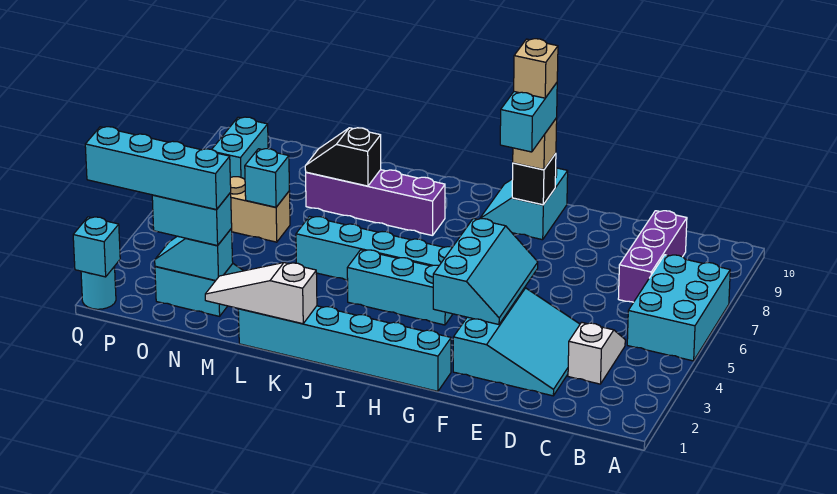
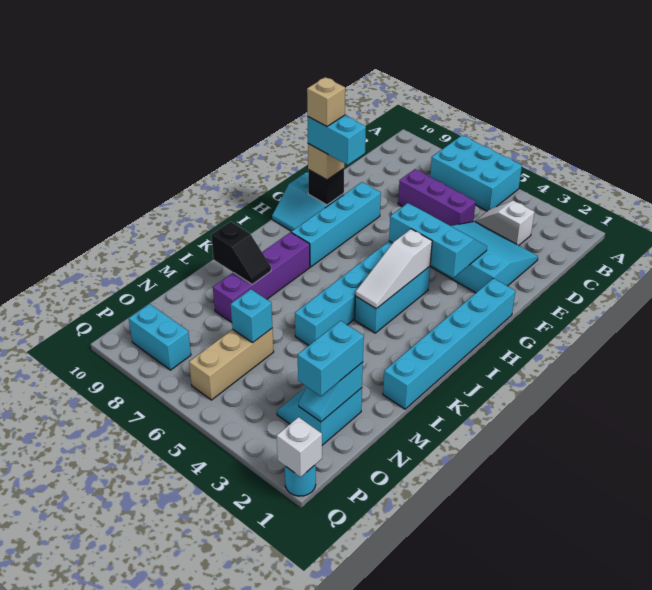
purple 1x3 brick [618,211,687,302] -> purple 1x3 brick moved to [398,169,476,226]
white 1x3 slope [205,263,317,324] -> white 1x3 slope moved to [355,229,432,309]
black 1x2 slope [305,128,381,186] -> black 1x2 slope turned to [211,222,271,284]
cyan 1x4 brick [85,127,231,210] -> cyan 1x4 brick moved to [291,182,381,267]
cyan 1x1 brick [73,217,120,277] -> white 1x1 brick [277,417,322,477]

